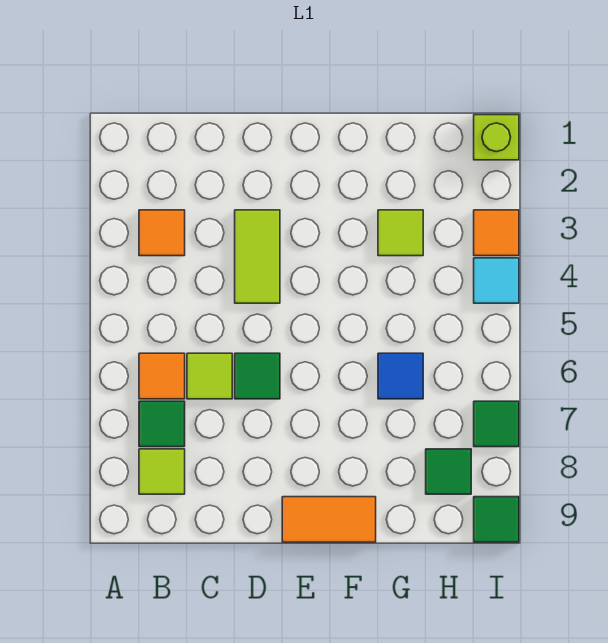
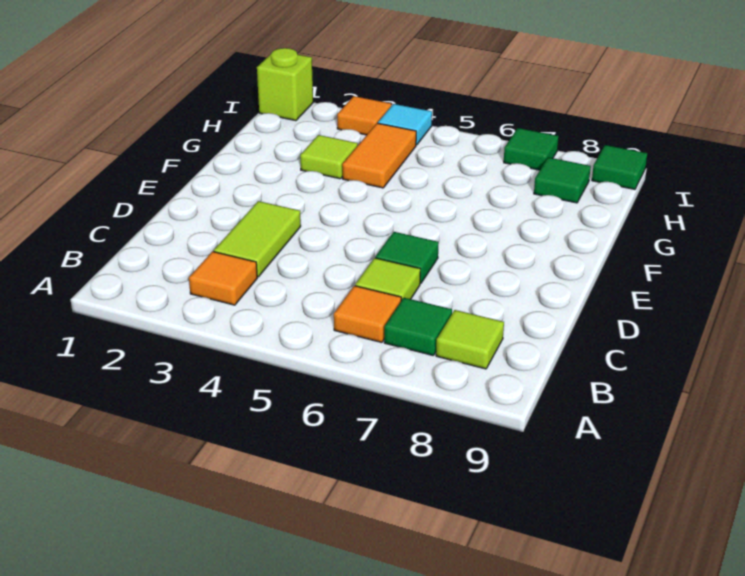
lime 1x2 tile [235,210,280,303] -> lime 1x2 tile turned to [214,201,301,277]
orange 1x2 tile [282,497,376,542] -> orange 1x2 tile moved to [342,123,416,188]
blue 1x1 tile [378,353,423,399] -> none

